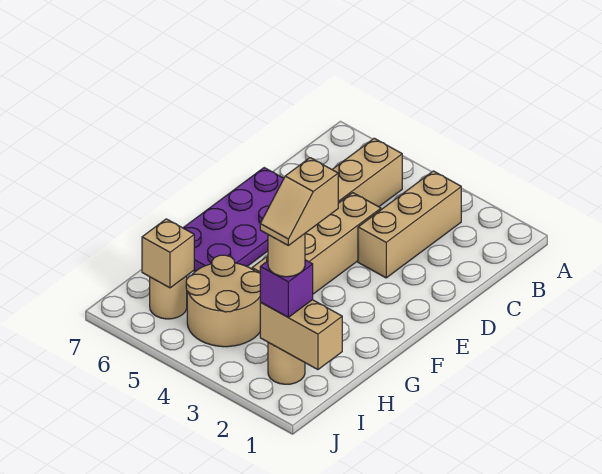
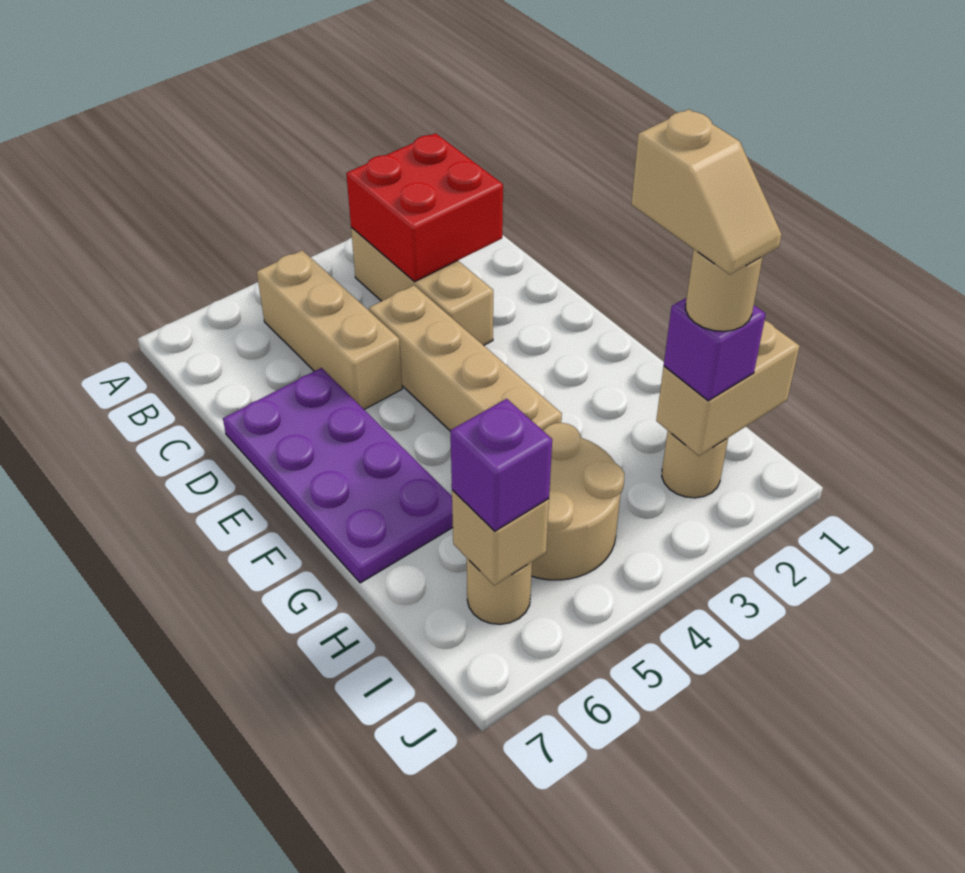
none -> red 2x2 brick [346,133,503,282]
none -> purple 1x1 brick [450,399,552,531]

